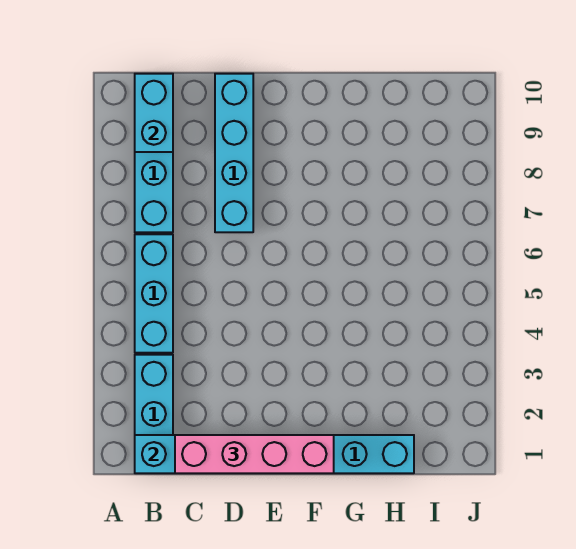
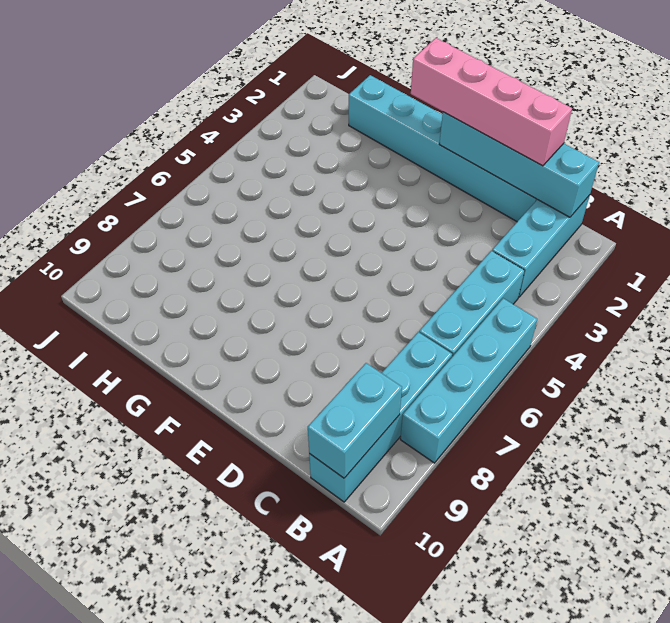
cyan 1x4 brick [215,74,253,232] -> cyan 1x4 brick moved to [400,298,537,463]

